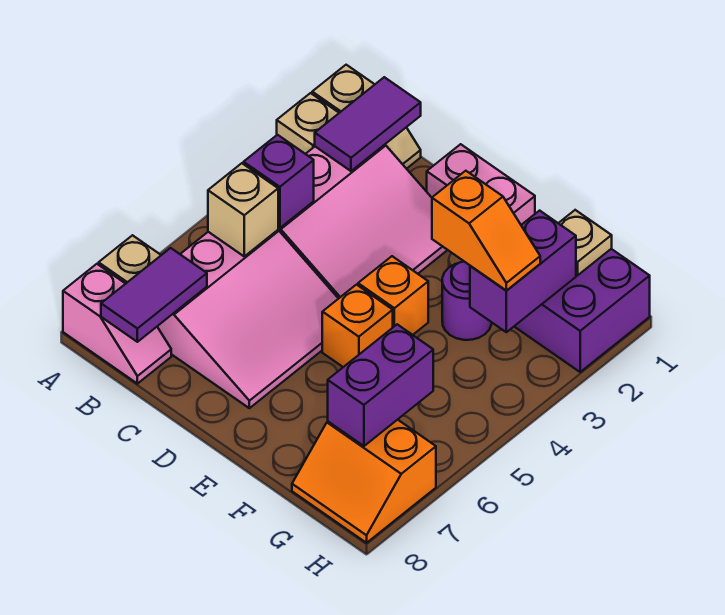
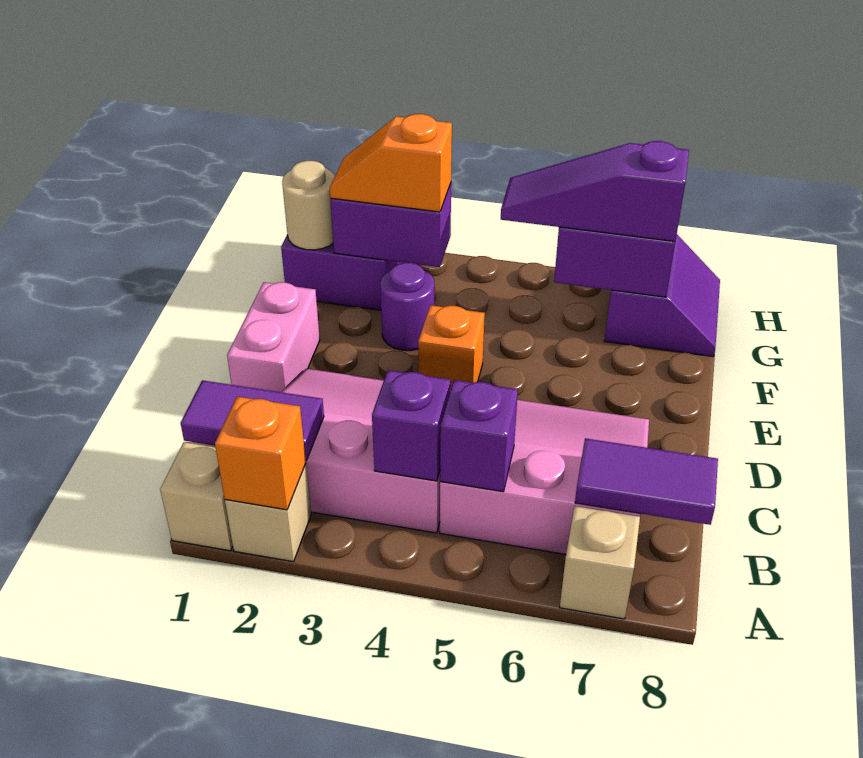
pink 1x2 slope [63,264,171,384] -> none
tan 1x1 brick [208,163,278,256] -> purple 1x1 brick [440,380,518,492]
orange 1x1 brick [322,285,393,367] -> orange 1x1 brick moved to [215,397,306,510]
orange 1x2 slope [432,171,540,290] -> orange 1x2 slope turned to [330,114,452,212]
tan 1x1 plate [558,210,612,275] -> tan 1x1 round brick [282,161,335,250]
none -> purple 1x3 slope [501,141,689,241]
orange 2x2 slope [292,420,436,543] -> purple 2x2 slope [604,235,720,357]

